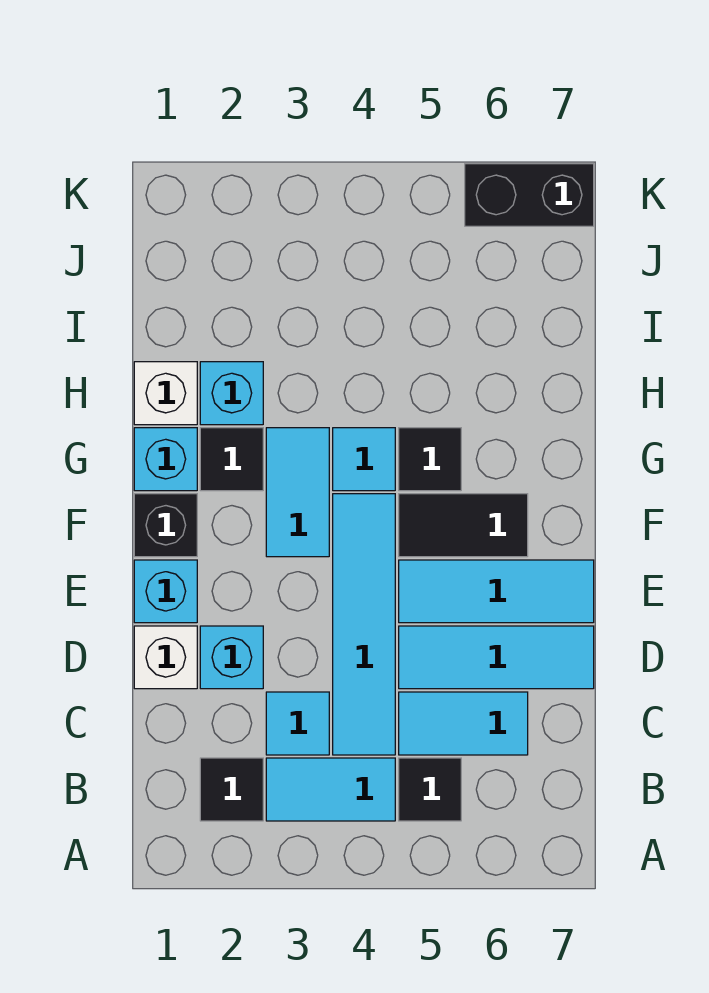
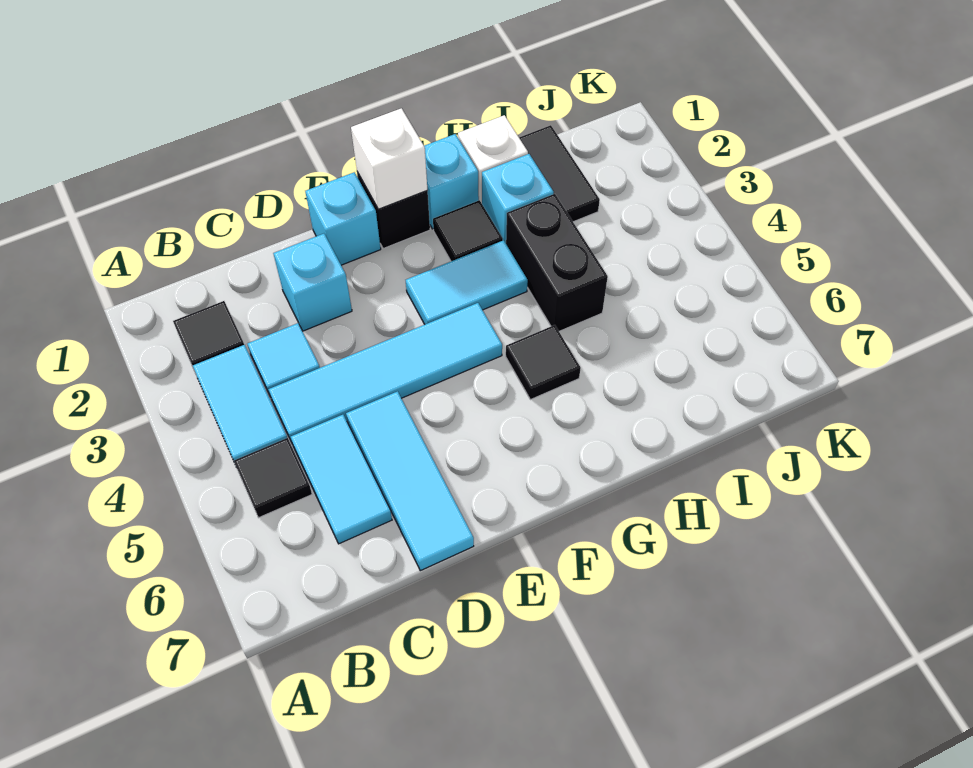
white 1x1 brick [134,626,197,689] -> white 1x1 brick moved to [351,108,427,209]
cyan 1x3 tile [399,560,594,623] -> none
black 1x2 tile [399,494,528,557] -> black 1x2 tile moved to [519,125,600,222]
cyan 1x1 tile [333,428,395,491] -> none
black 1x2 brick [465,164,594,226] -> black 1x2 brick moved to [506,194,608,331]

